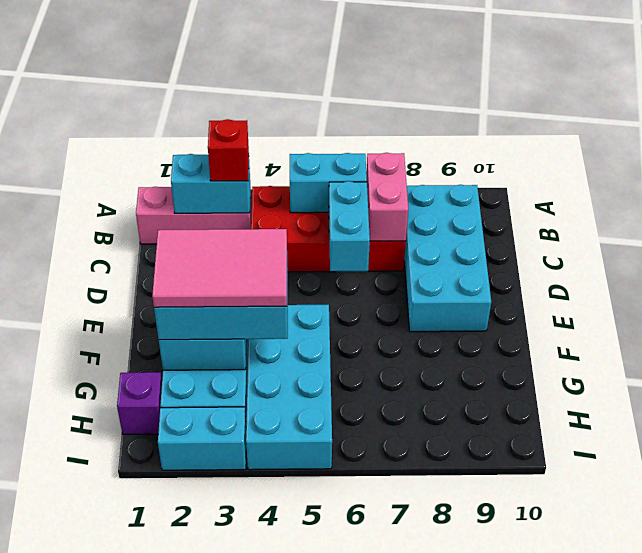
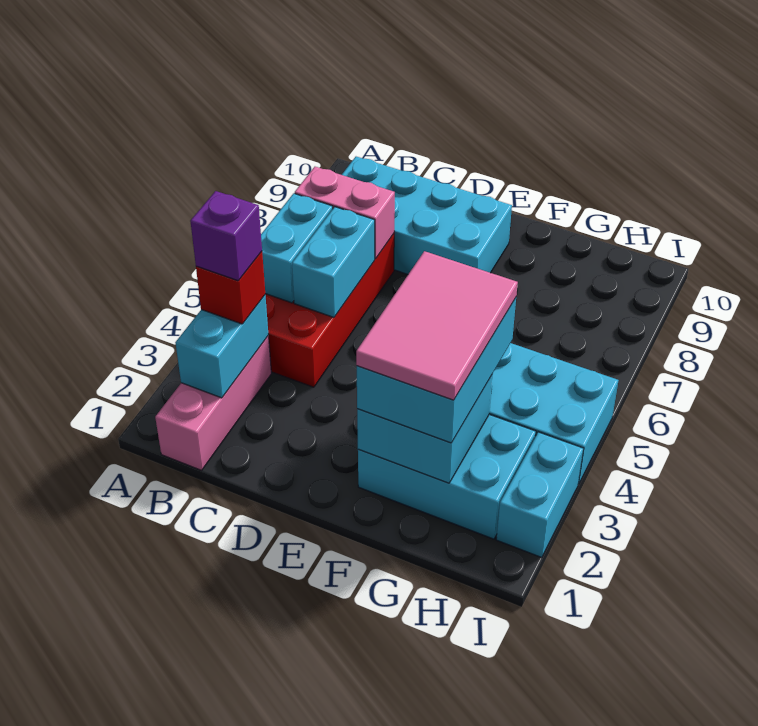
cyan 1x2 brick [329,181,370,271] -> cyan 1x2 brick turned to [292,207,375,317]
purple 1x1 brick [117,372,162,434] -> purple 1x1 brick moved to [190,191,262,281]

